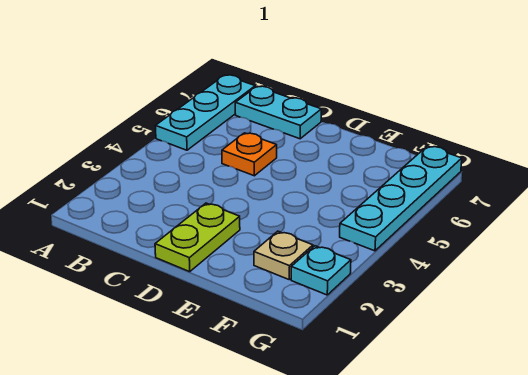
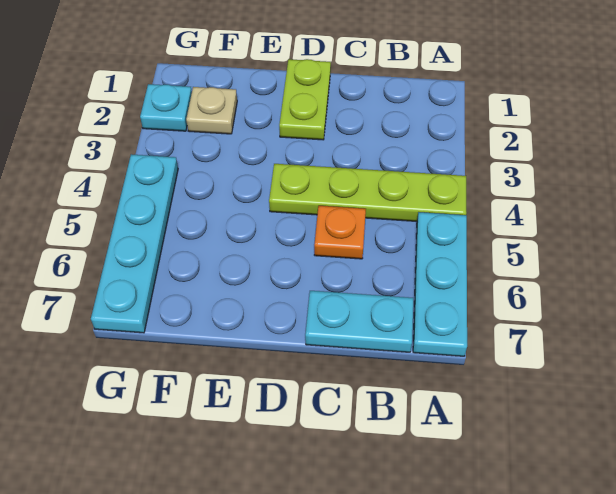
none -> lime 1x4 plate [269,164,466,221]

